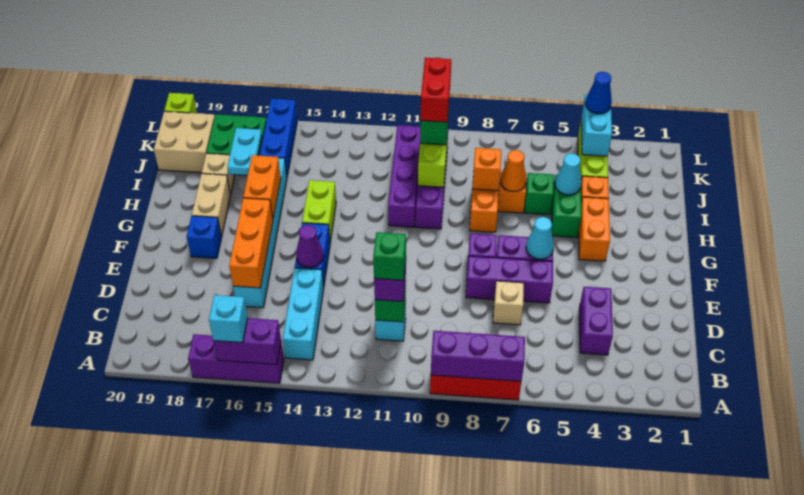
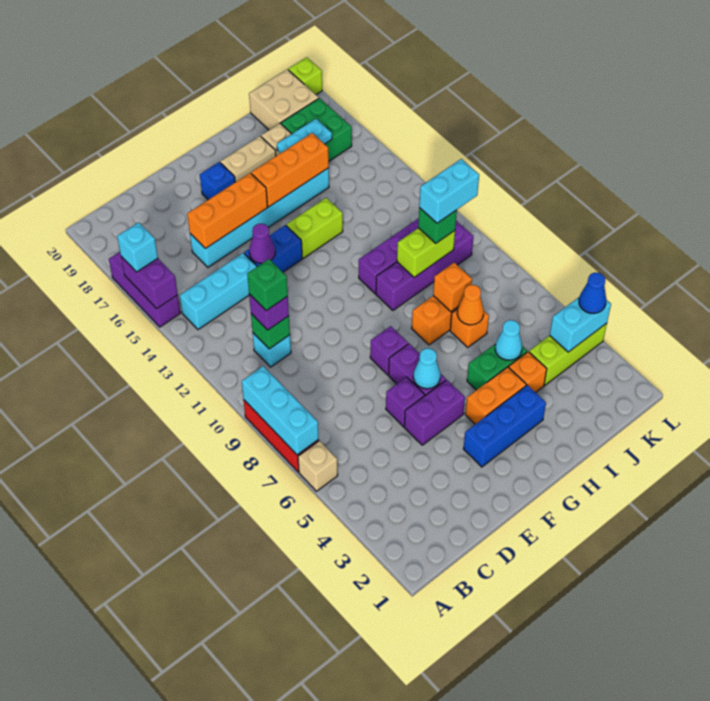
purple 1x3 brick [431,331,525,381] -> cyan 1x3 brick [242,366,318,455]
purple 1x2 brick [580,287,613,355] -> purple 1x2 brick moved to [404,380,465,445]
tan 1x1 brick [493,281,524,325] -> tan 1x1 brick moved to [298,441,338,491]
purple 1x3 brick [466,256,553,303] -> purple 1x1 brick [386,377,425,427]
orange 1x2 brick [243,155,281,218] -> orange 1x3 brick [251,133,329,207]
green 1x1 brick [525,173,554,215] -> none
red 1x2 brick [421,58,451,122] -> cyan 1x2 brick [419,159,479,223]
blue 1x3 brick [259,99,297,176] -> blue 1x3 brick moved to [464,385,546,467]

